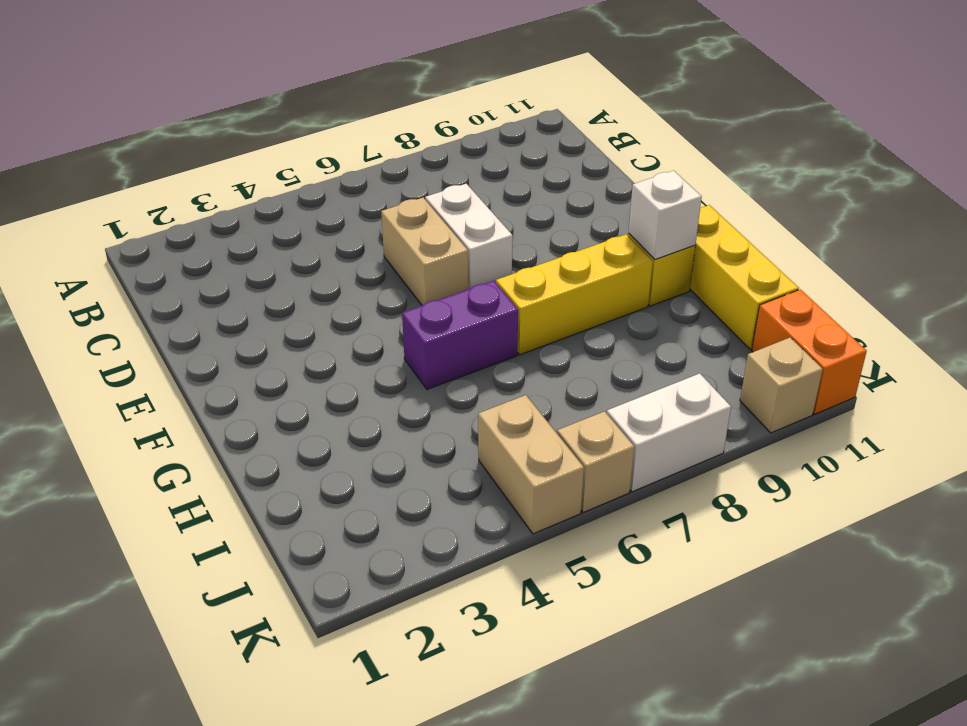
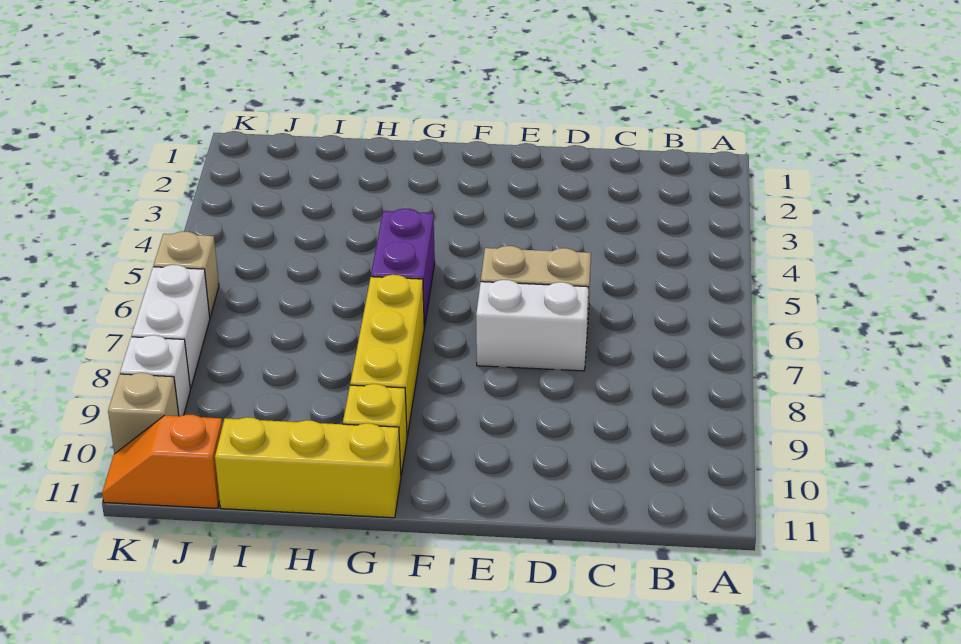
white 1x1 brick [628,171,702,259] -> white 1x1 brick moved to [120,335,190,416]
tan 1x2 brick [478,395,584,534] -> none
orange 1x2 brick [752,289,867,414] -> orange 1x2 slope [102,415,222,508]

